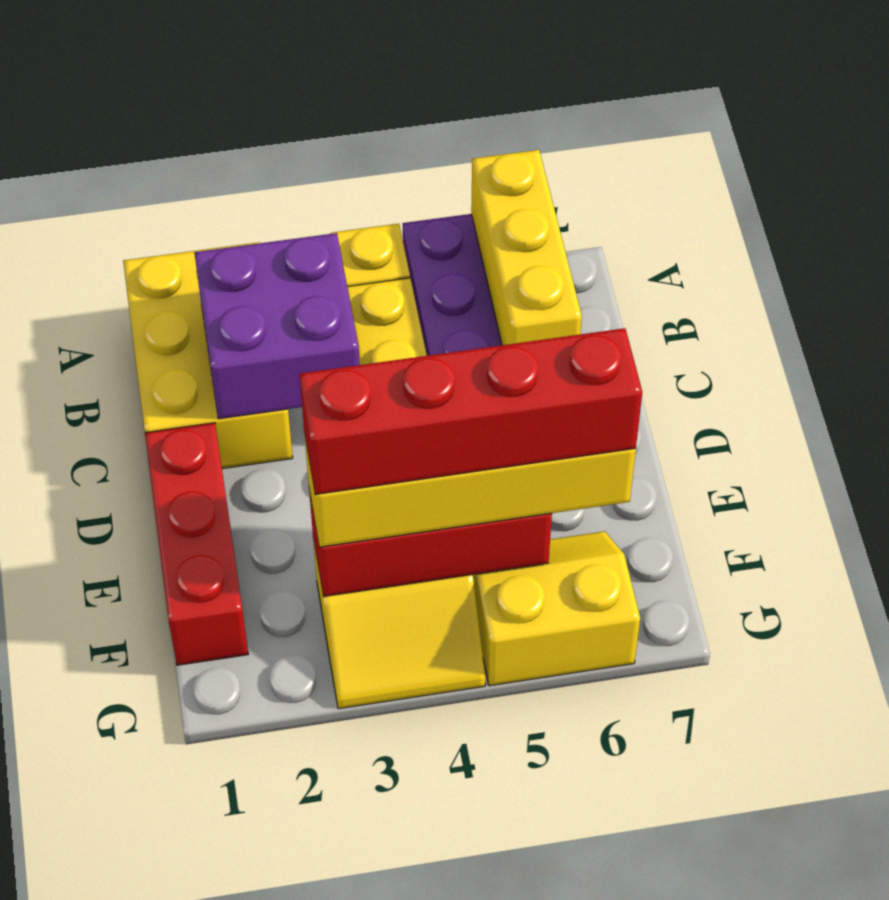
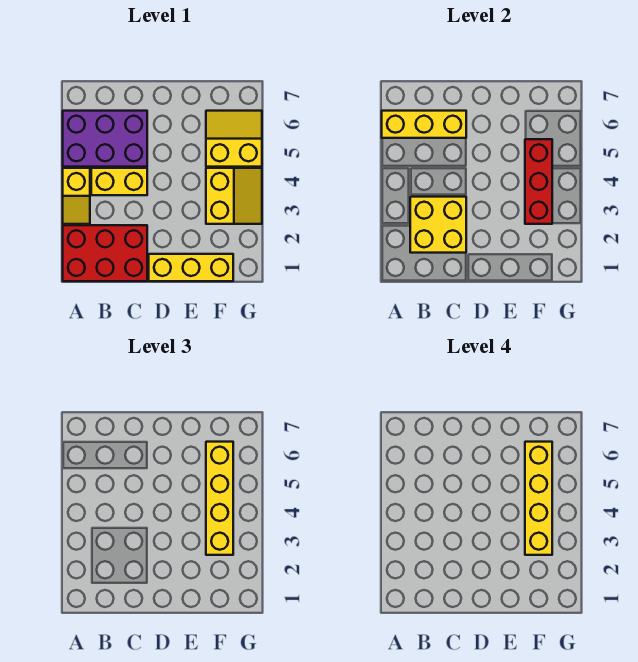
yellow 2x3 brick [123,242,293,469] -> red 2x3 brick [63,225,147,281]
purple 2x2 brick [194,233,360,419] -> yellow 2x2 brick [410,197,466,253]
red 1x3 brick [145,423,248,665] -> yellow 1x3 brick [149,254,233,281]
red 1x4 brick [300,328,642,494] -> yellow 1x4 brick [525,442,552,555]
yellow 2x2 slope [473,531,640,686] -> yellow 2x2 slope turned to [206,111,262,167]

